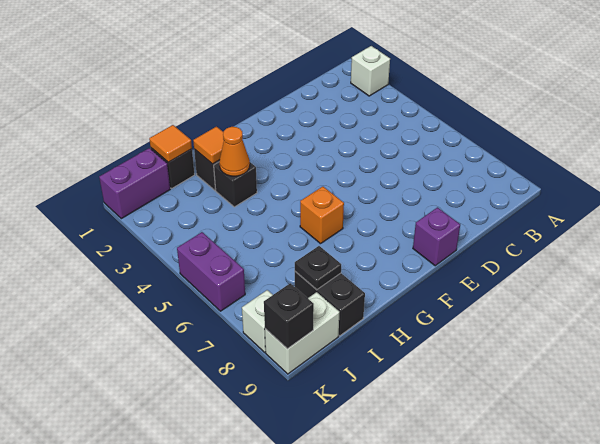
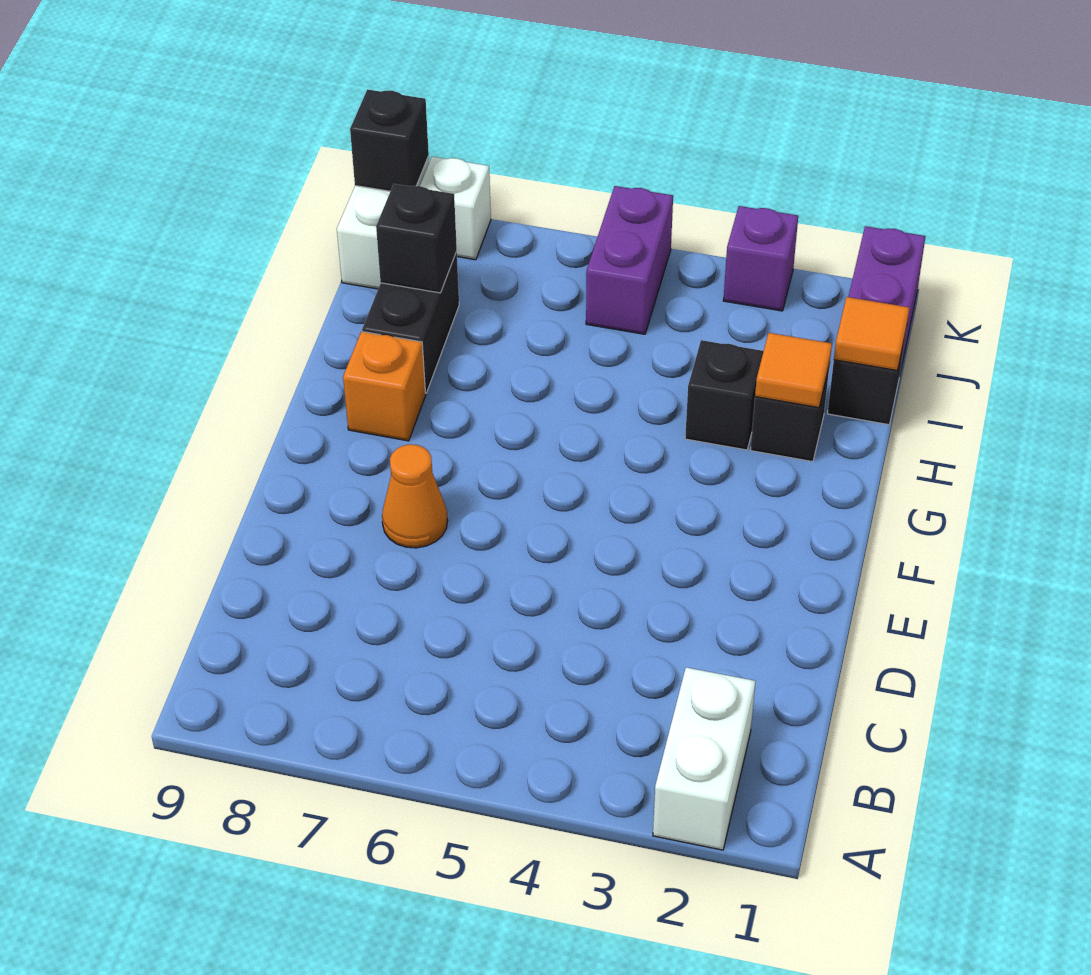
white 1x1 brick [351,46,390,96] -> white 1x2 brick [653,668,755,850]
purple 1x1 brick [413,207,460,266] -> purple 1x1 brick moved to [723,206,798,311]
orange 1x1 brick [300,187,344,244] -> orange 1x1 brick moved to [343,332,426,441]
orange 1x1 cone [219,127,250,176] -> orange 1x1 cone moved to [382,444,448,548]
black 1x2 brick [295,272,365,336] -> black 1x2 brick turned to [362,252,459,393]
black 1x1 plate [295,246,341,290] -> black 1x1 brick [376,184,457,293]
purple 1x2 brick [177,232,245,311] -> purple 1x2 brick turned to [586,186,673,334]

